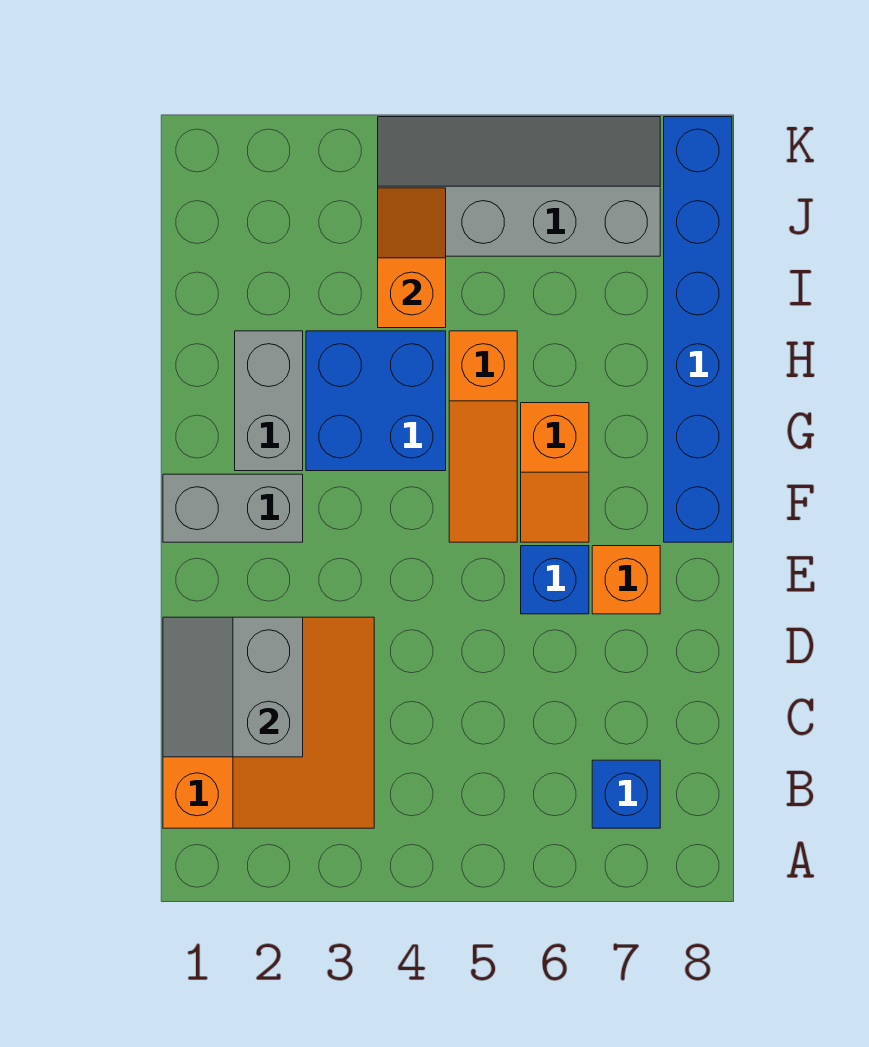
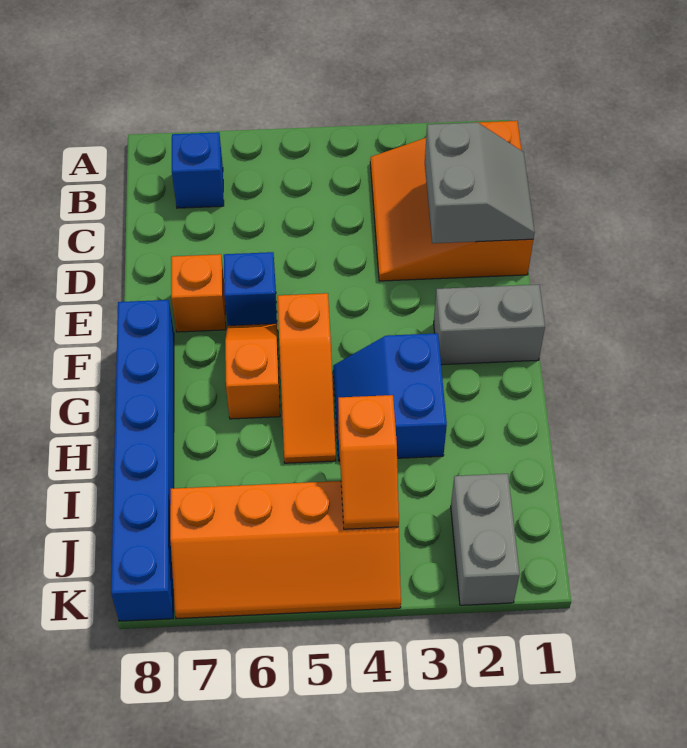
orange 1x3 slope [449,331,517,542] -> orange 1x3 slope turned to [278,293,336,463]
grey 1x2 brick [235,331,303,471] -> grey 1x2 brick moved to [451,474,520,605]
blue 2x2 brick [306,331,446,471] -> blue 2x2 slope [333,333,447,461]
grey 2x4 slope [378,117,660,256] -> orange 2x4 slope [170,481,401,619]

